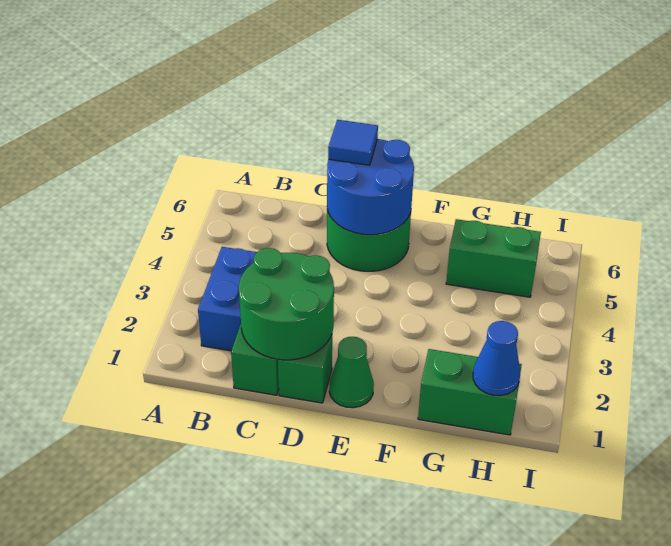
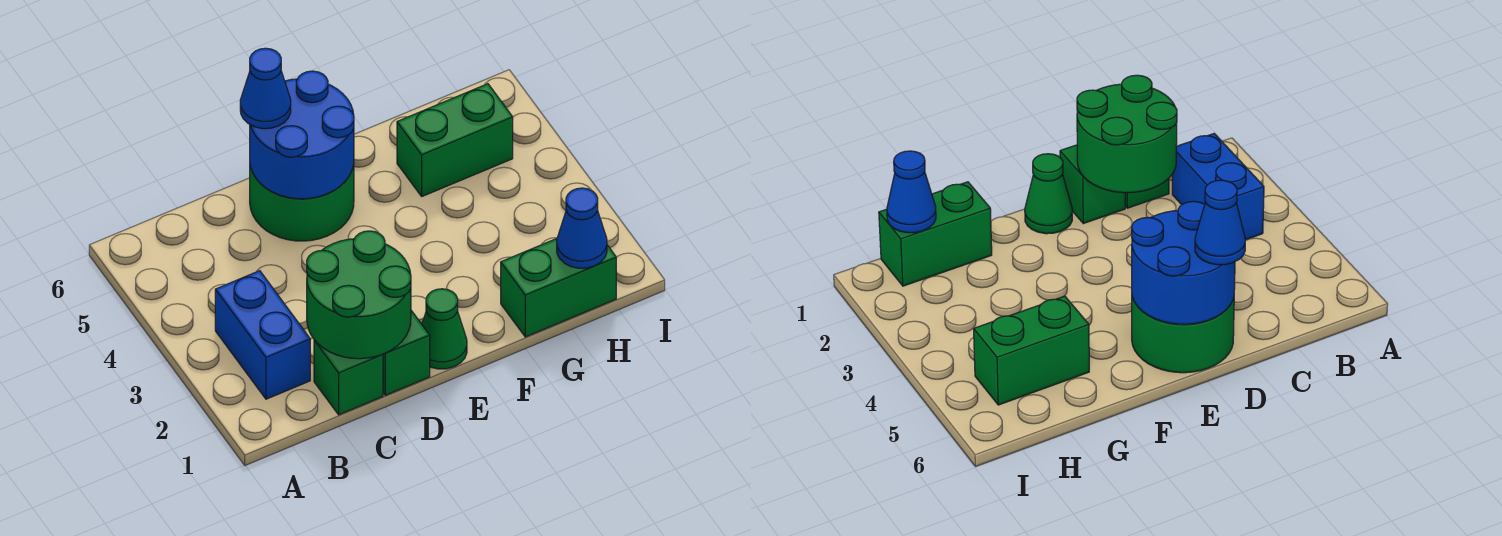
blue 1x1 tile [328,120,378,165] -> blue 1x1 cone [240,48,291,129]

